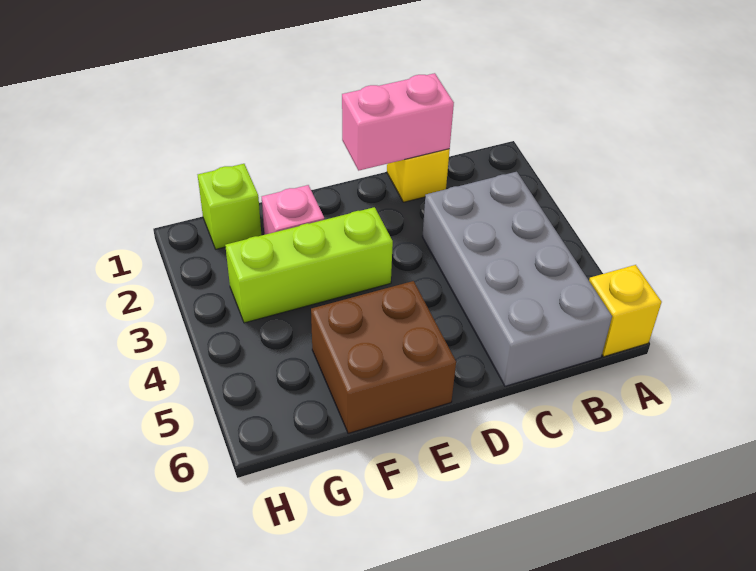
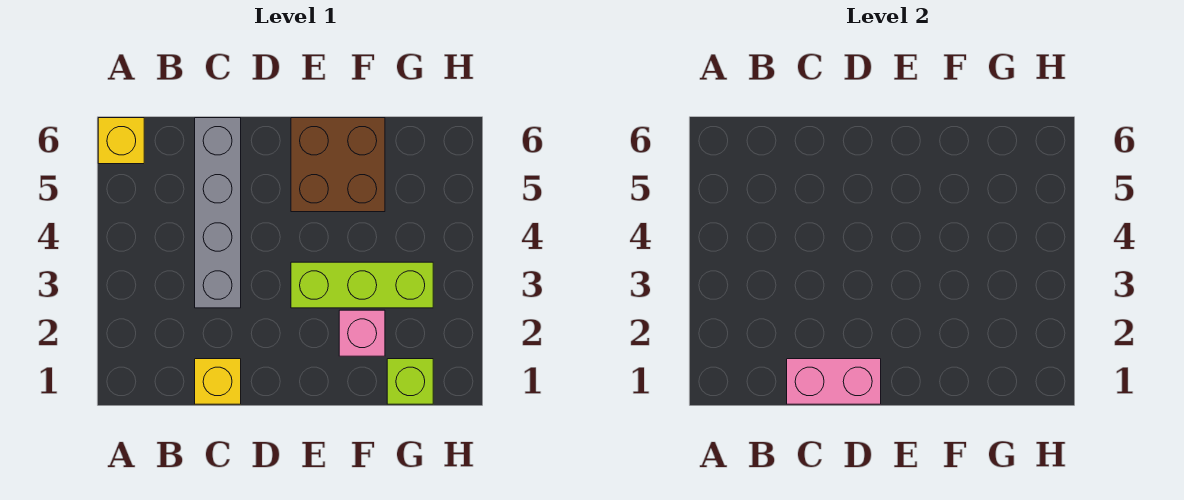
grey 2x4 brick [422,172,612,386] -> grey 1x4 brick [195,118,241,308]

